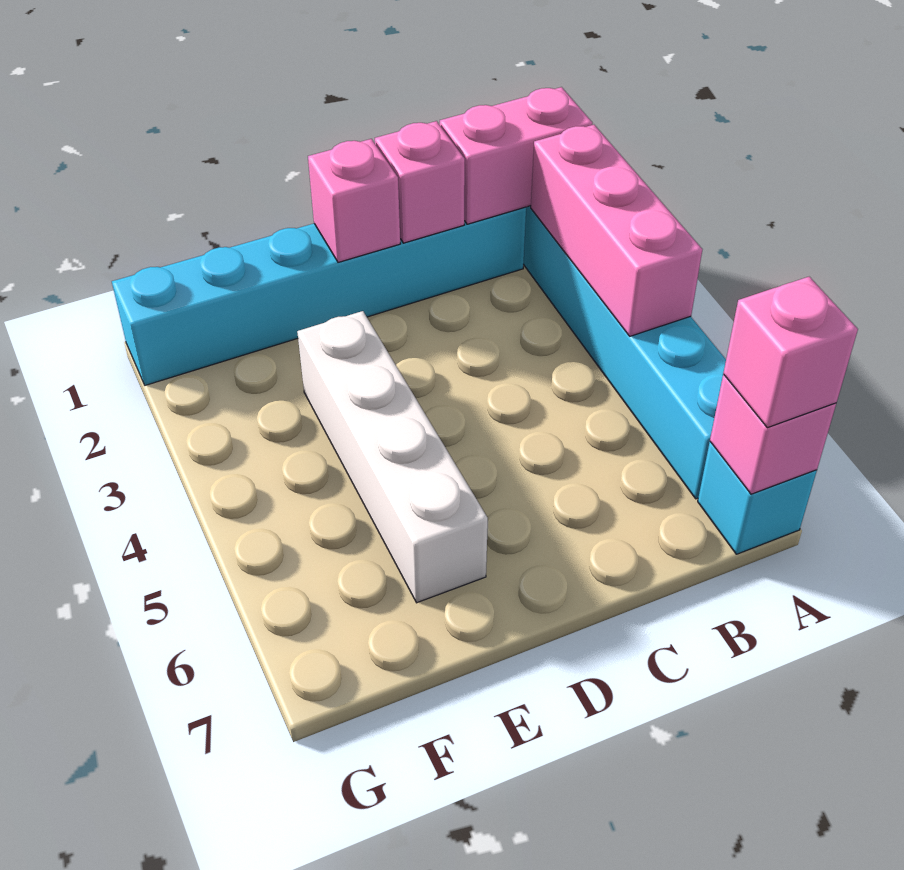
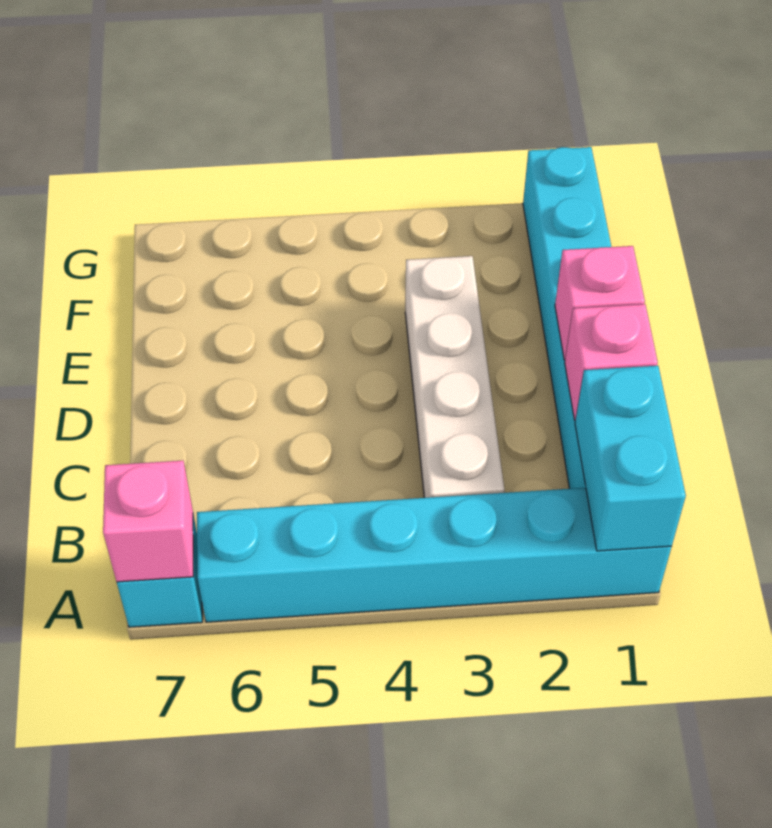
pink 1x2 brick [440,87,593,224] -> cyan 1x2 brick [575,366,686,551]
pink 1x3 brick [531,125,702,336] -> none
pink 1x1 brick [723,277,858,428] -> none
white 1x4 brick [297,311,488,603] -> white 1x4 brick turned to [405,256,504,498]

